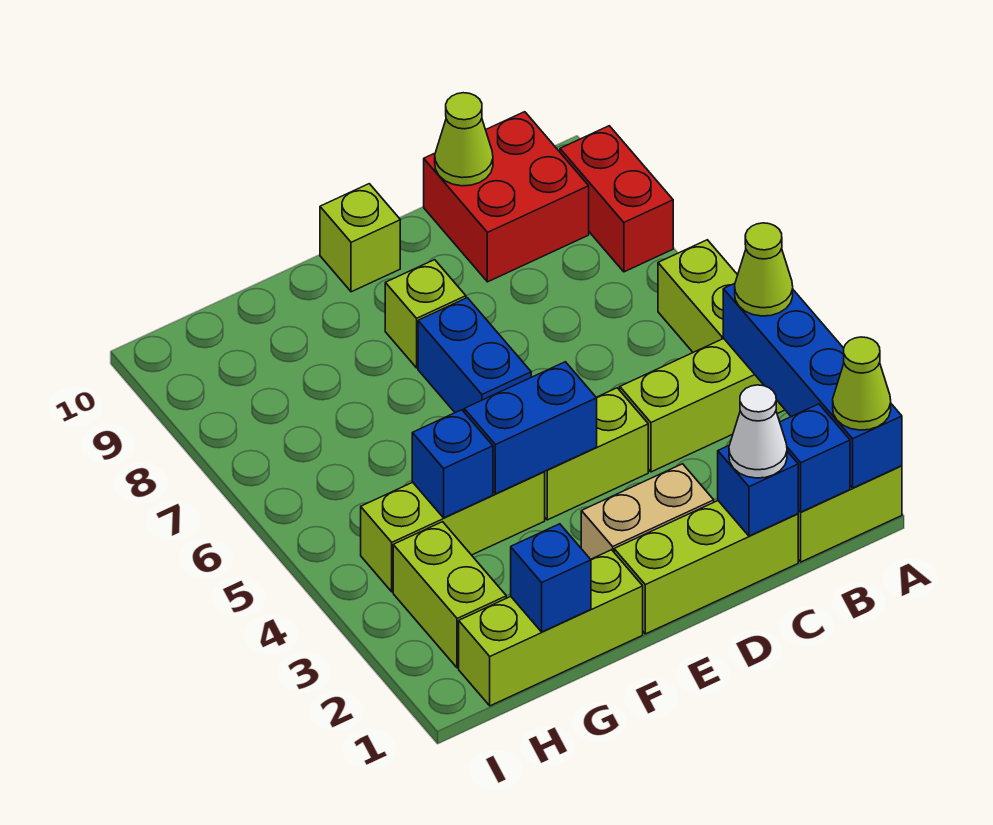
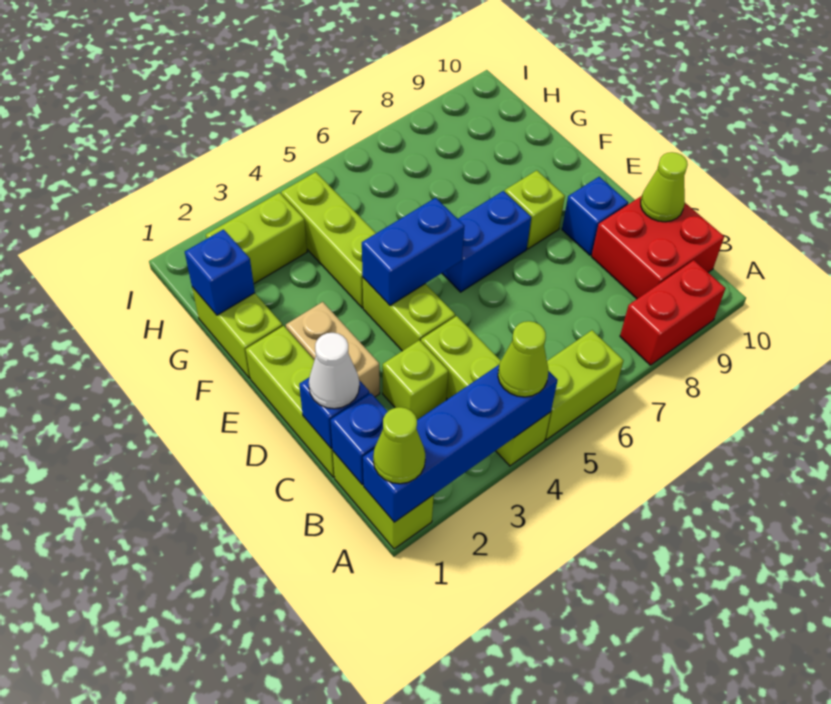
blue 1x2 brick [464,362,597,494] -> blue 1x2 brick turned to [362,198,464,305]
lime 1x1 brick [320,184,400,292] -> lime 1x1 brick moved to [383,340,448,420]
lime 1x3 brick [459,550,643,706] -> lime 1x2 brick [192,287,283,378]
blue 1x1 brick [412,410,493,518] -> blue 1x1 brick moved to [562,177,628,255]

